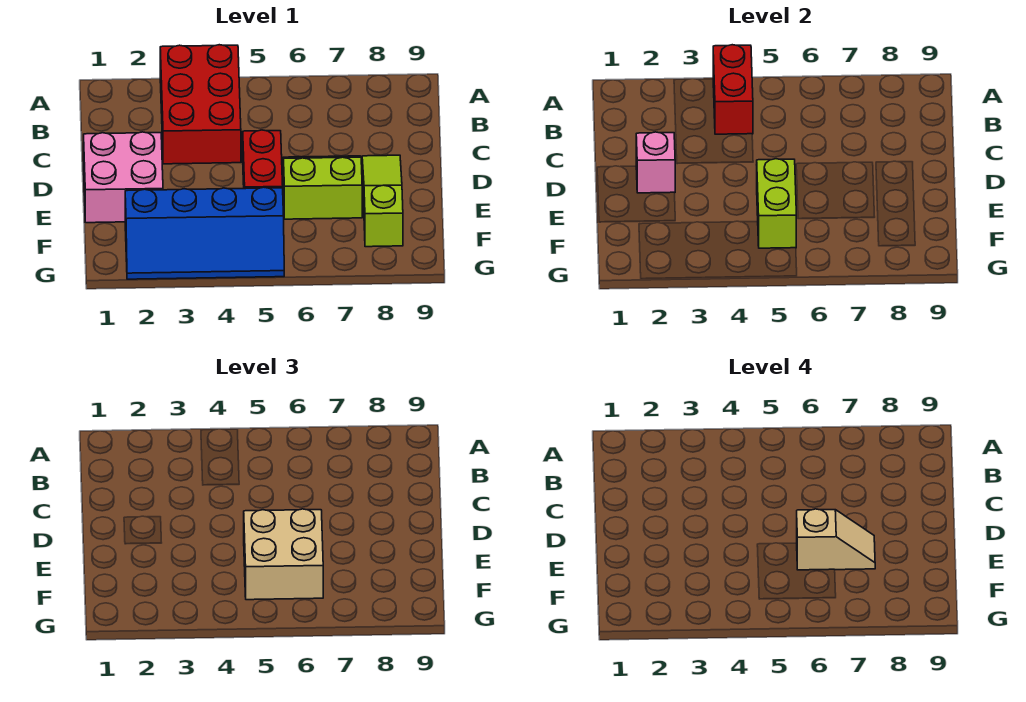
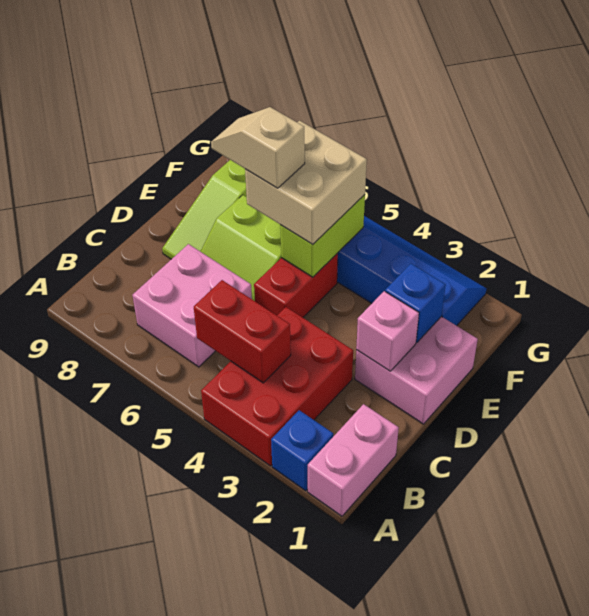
none -> pink 1x2 brick [308,404,399,516]
none -> blue 1x1 brick [271,410,333,491]
red 1x2 brick [713,45,753,134] -> red 1x2 brick turned to [194,280,291,383]
none -> pink 2x2 brick [132,244,252,367]
none -> blue 1x1 brick [385,264,446,342]

